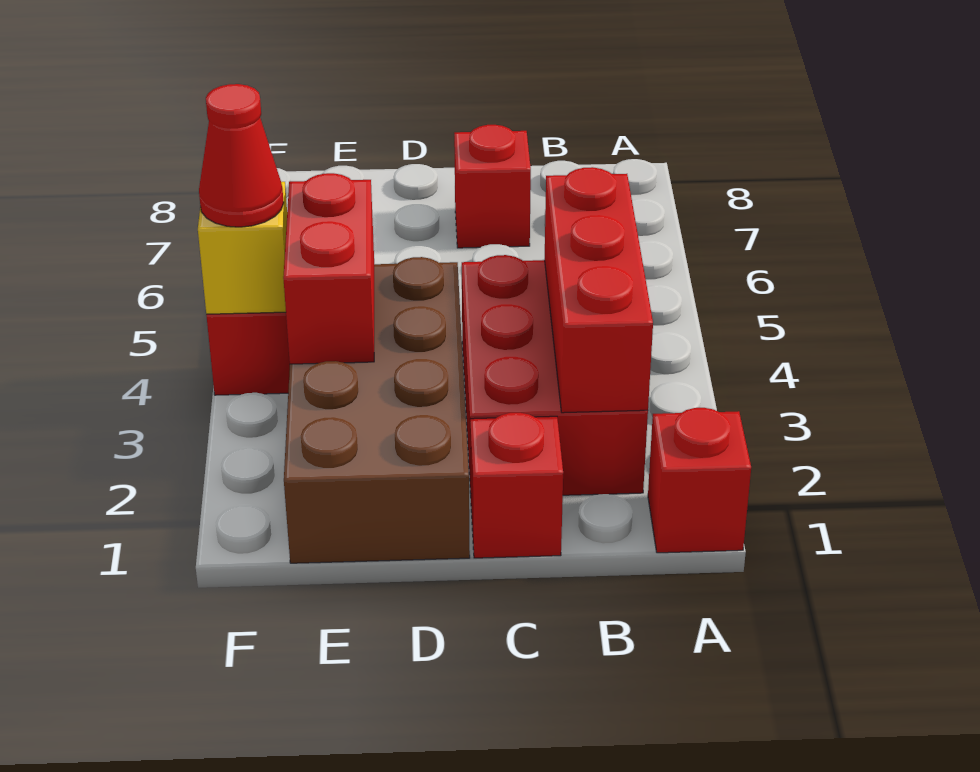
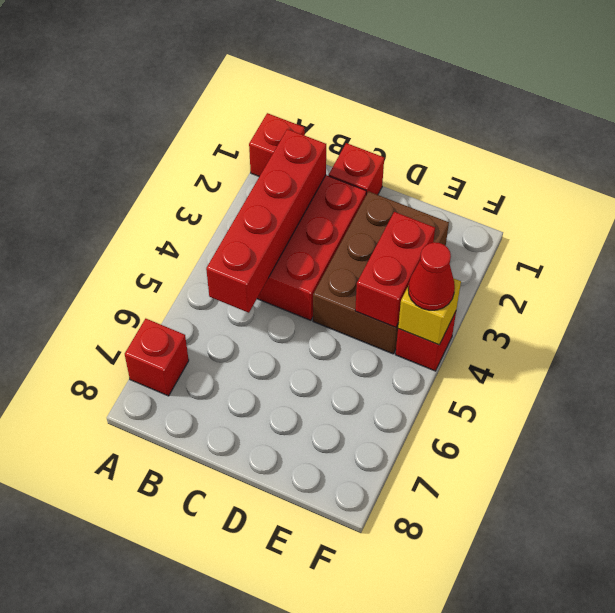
red 1x3 brick [545,167,653,413] -> red 1x4 brick [206,129,326,313]
red 1x1 brick [454,125,531,248] -> red 1x1 brick moved to [125,319,189,396]
brown 2x4 brick [284,257,470,563] -> brown 2x3 brick [313,191,449,354]

